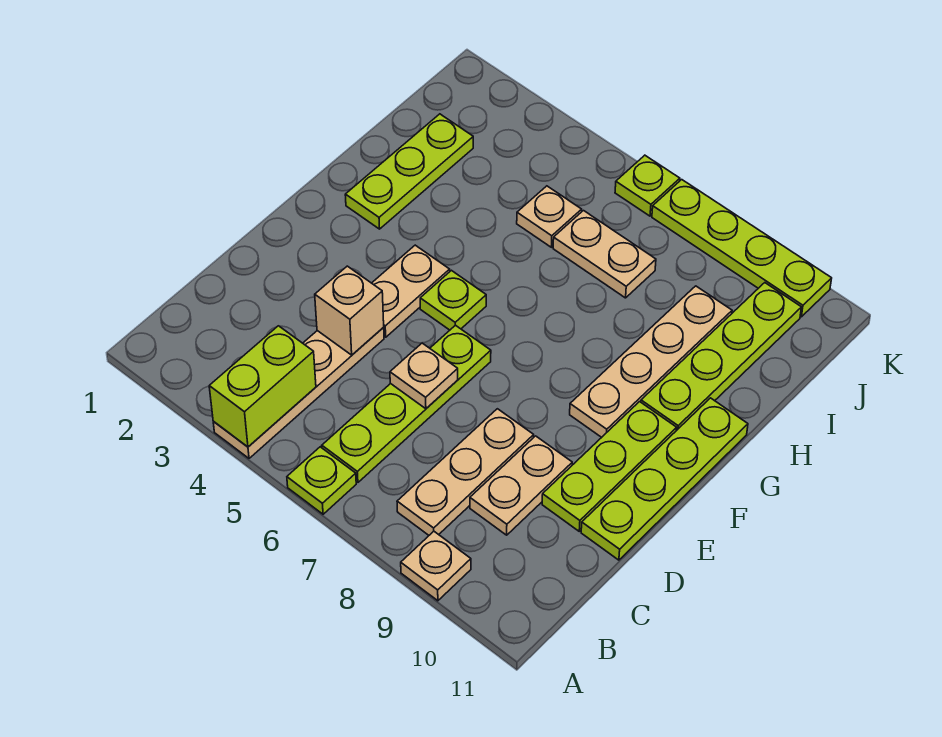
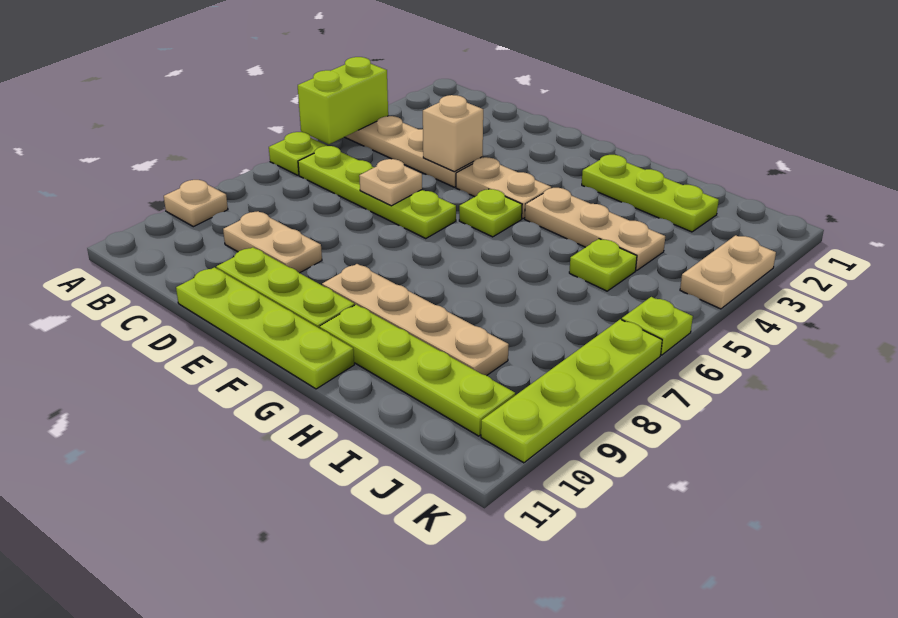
lime 1x2 brick [209,326,316,447] -> lime 1x2 brick turned to [298,57,388,144]
tan 1x3 plate [397,409,534,535] -> tan 1x3 plate moved to [525,188,665,271]
tan 1x1 plate [517,186,582,247] -> lime 1x1 plate [569,239,637,291]
tan 1x2 plate [553,211,656,298] -> tan 1x2 plate moved to [680,235,776,309]

